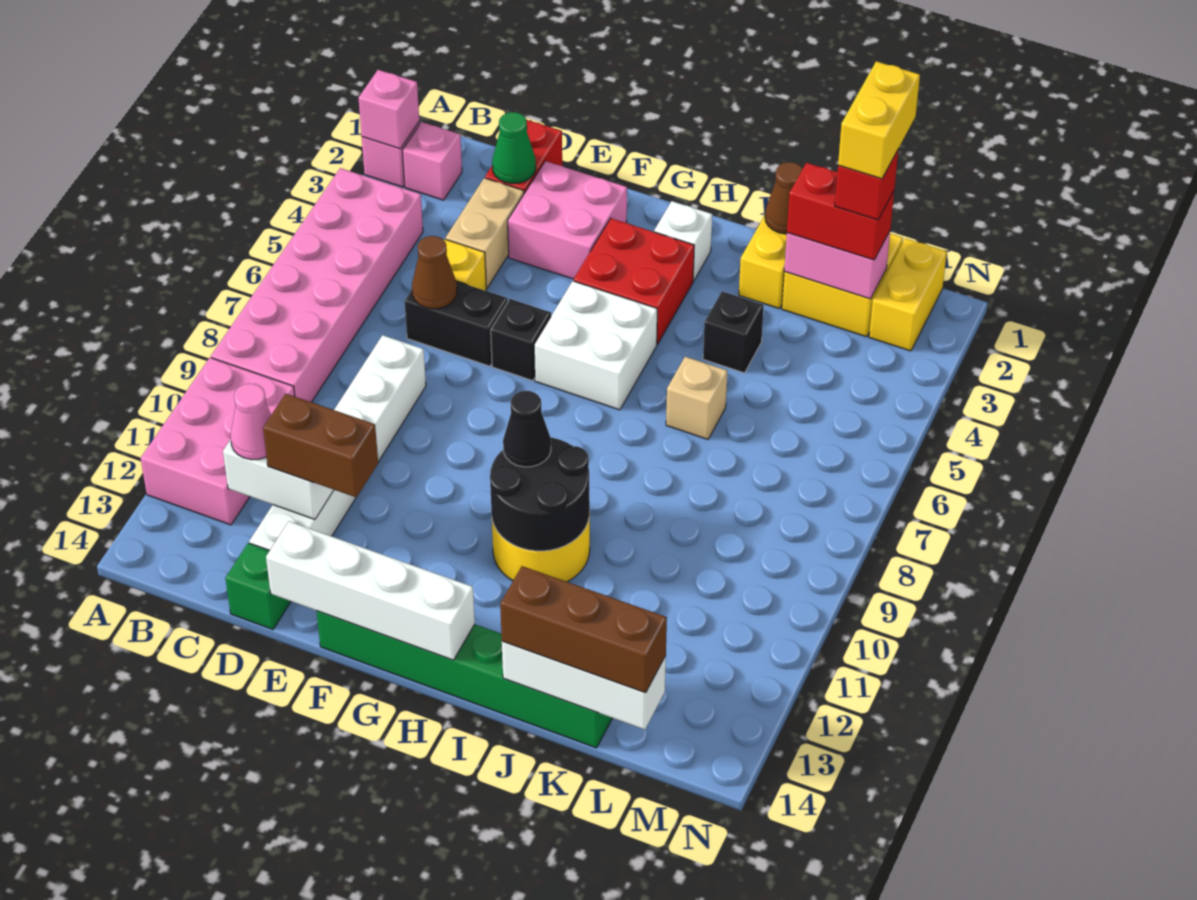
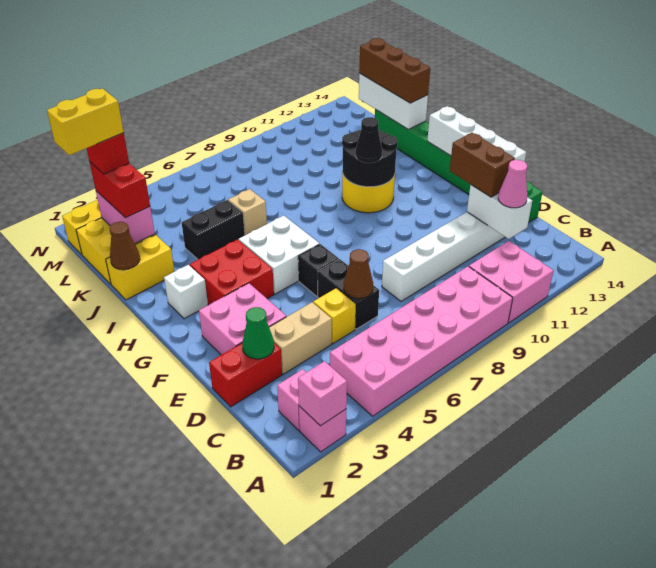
pink 2x3 brick [141,358,295,525] -> pink 2x2 brick [469,241,554,323]
black 1x1 brick [703,291,764,373] -> black 1x2 brick [182,200,245,259]

